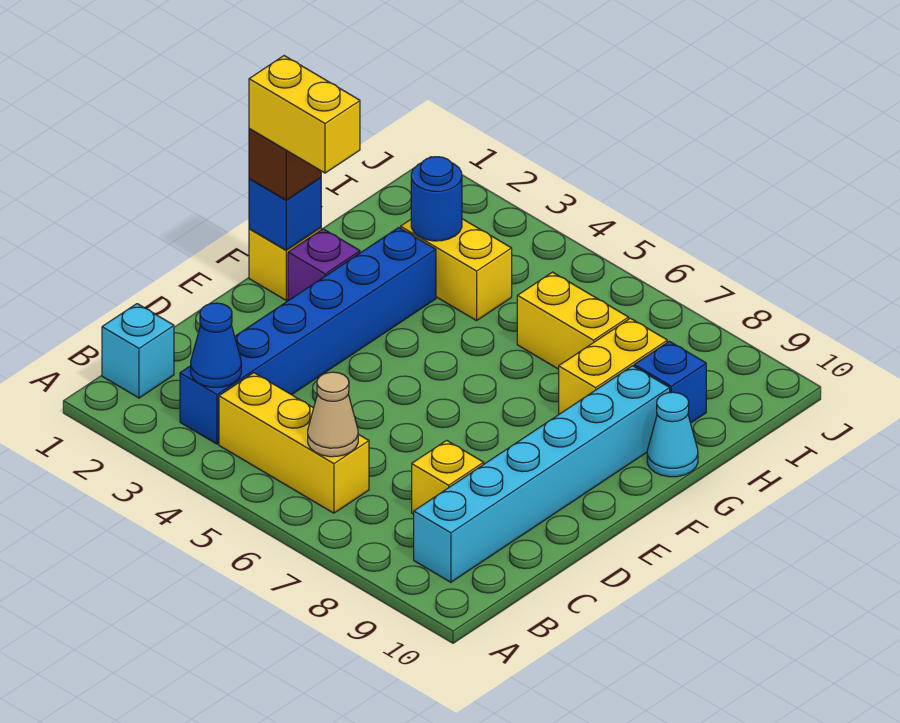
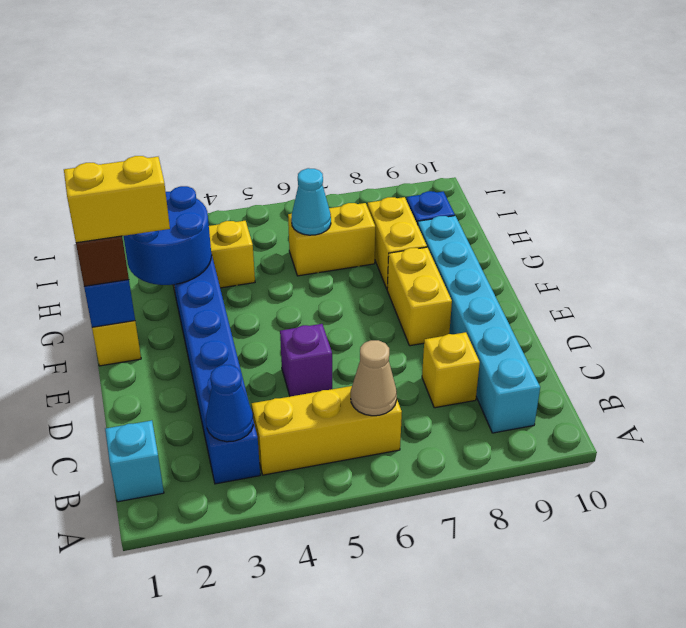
none -> yellow 1x2 brick [387,247,452,346]
purple 1x1 brick [288,229,360,301] -> purple 1x1 brick moved to [280,324,332,396]
cyan 1x1 cone [647,392,698,477] -> cyan 1x1 cone moved to [292,168,331,235]
blue 1x1 round brick [411,157,462,241] -> blue 2x2 round brick [124,186,212,285]

